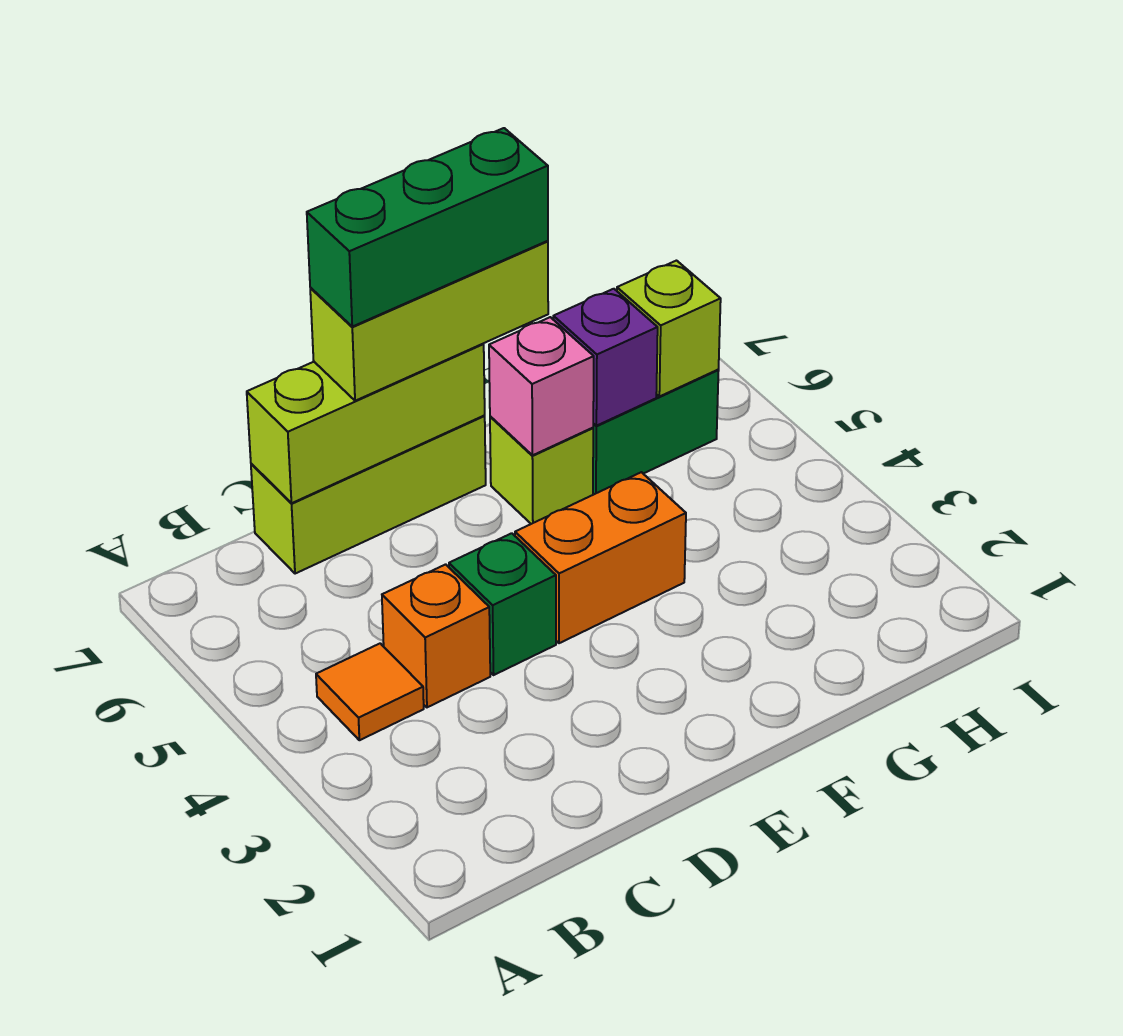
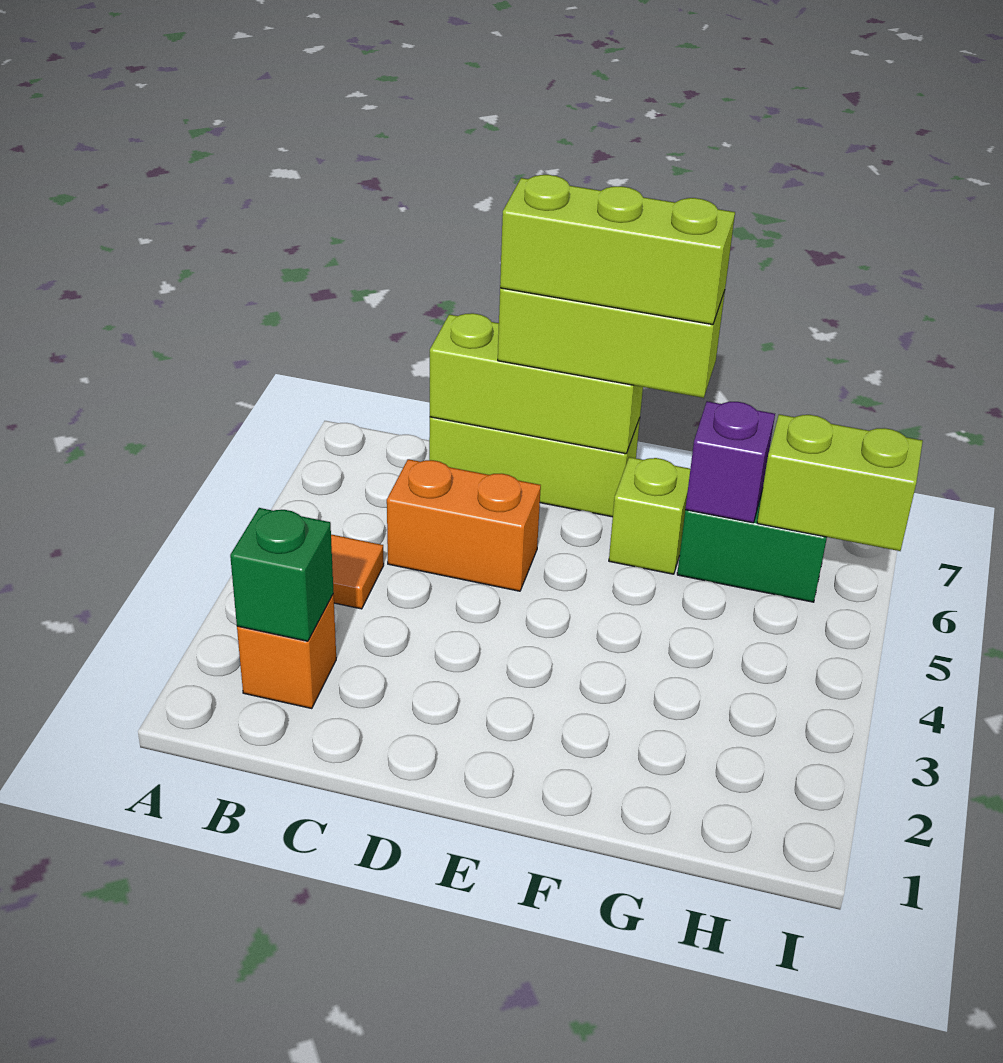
orange 1x1 brick [382,564,490,707] -> orange 1x1 brick moved to [237,594,336,709]
green 1x1 brick [449,533,556,675] -> green 1x1 brick moved to [230,508,334,641]
green 1x3 brick [307,128,548,327] -> lime 1x3 brick [500,175,735,325]
orange 1x2 brick [515,472,686,643] -> orange 1x2 brick moved to [387,459,541,591]
pink 1x1 brick [489,317,594,455] -> none
lime 1x1 brick [617,261,721,397] -> lime 1x2 brick [757,414,923,551]

